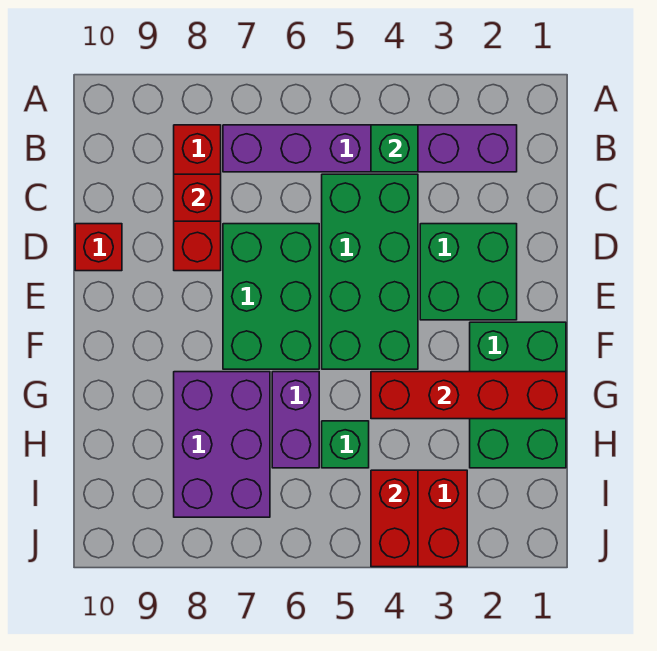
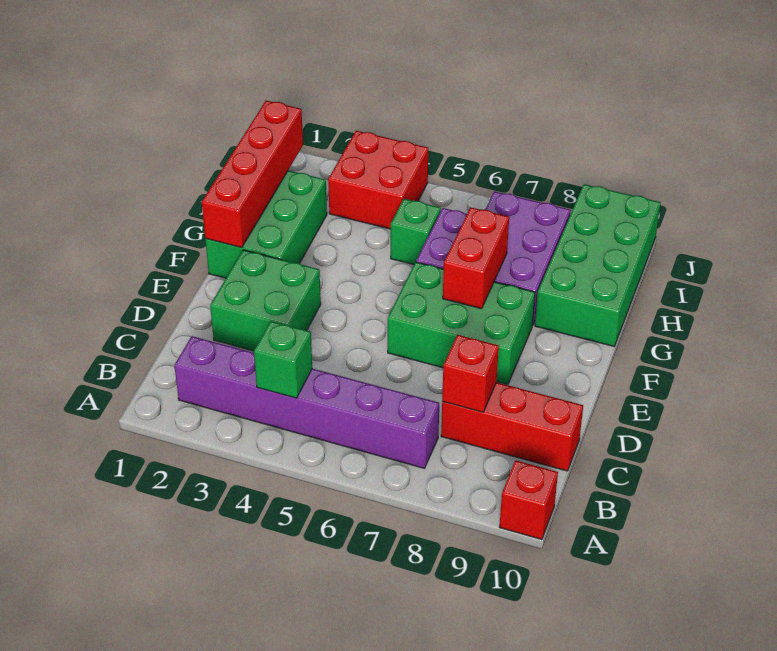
red 1x3 brick [174,125,221,271] -> red 1x3 brick turned to [441,382,583,471]
green 2x4 brick [322,174,418,369] -> green 2x4 brick moved to [535,184,661,346]
green 2x3 brick [223,224,319,369] -> green 2x3 brick turned to [388,262,535,385]
red 1x1 brick [75,224,122,271] -> red 1x1 brick moved to [500,460,558,539]
red 1x4 brick [371,372,566,419] -> red 1x4 brick turned to [202,101,303,248]
red 1x2 brick [371,470,418,567] -> red 1x2 brick moved to [443,207,509,309]

